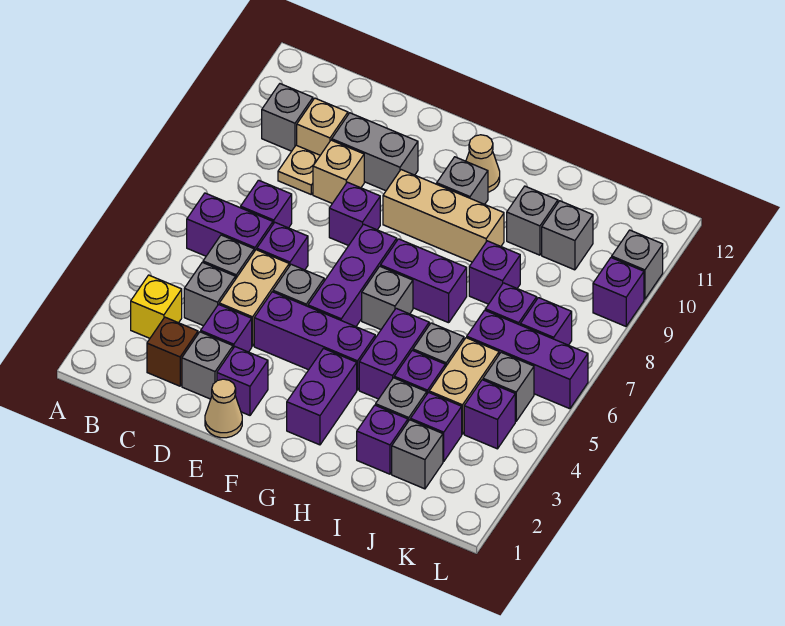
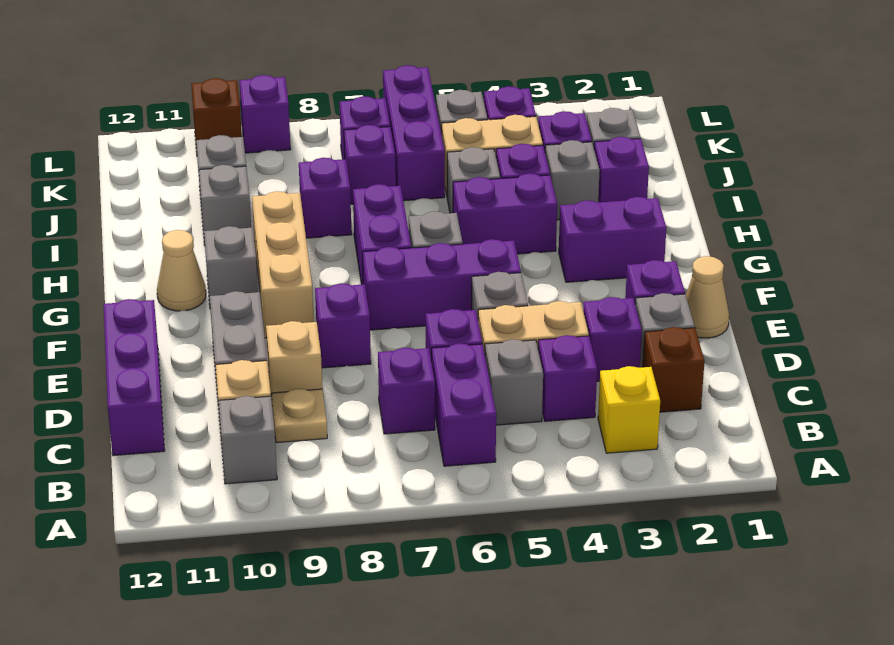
grey 1x1 brick [184,262,235,326] -> purple 1x1 brick [538,335,597,421]
purple 1x3 brick [254,292,375,390] -> purple 1x3 brick moved to [104,299,165,456]
grey 1x1 brick [612,230,663,299] -> brown 1x1 brick [191,78,242,152]

